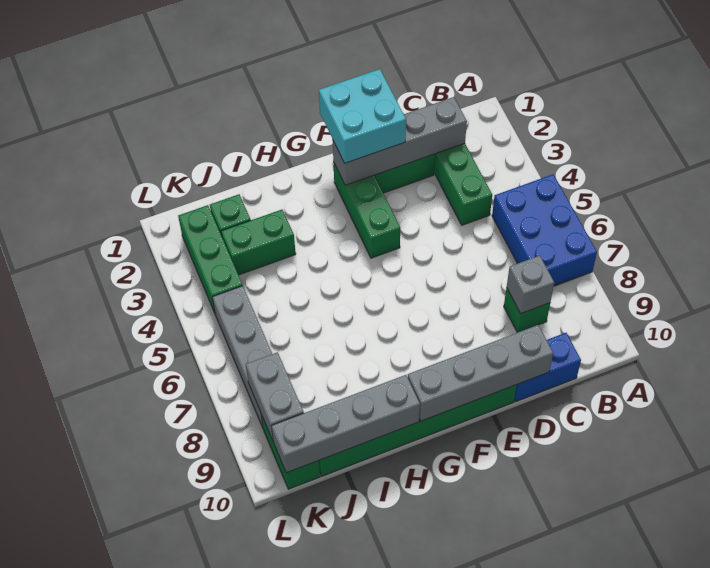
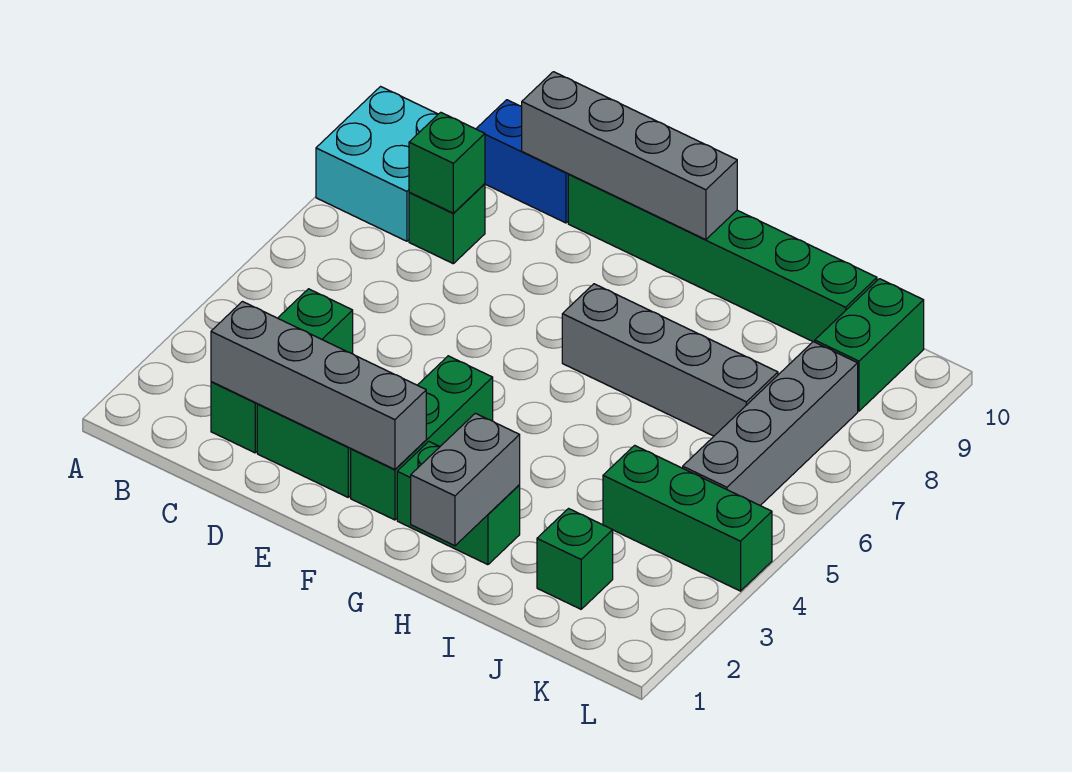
blue 2x3 brick [492,174,597,286] -> none
grey 1x1 brick [507,256,554,314] -> green 1x1 brick [409,112,485,213]
cyan 2x2 brick [319,69,406,163] -> cyan 2x2 brick moved to [316,87,438,241]
grey 1x4 brick [272,375,420,473] -> grey 1x4 brick moved to [562,284,778,436]
green 1x2 brick [221,210,296,275] -> green 1x2 brick moved to [397,441,520,565]
green 1x3 brick [178,205,243,313] -> green 1x3 brick turned to [603,445,772,591]
grey 1x2 brick [246,352,304,440] -> grey 1x2 brick moved to [411,413,520,546]

